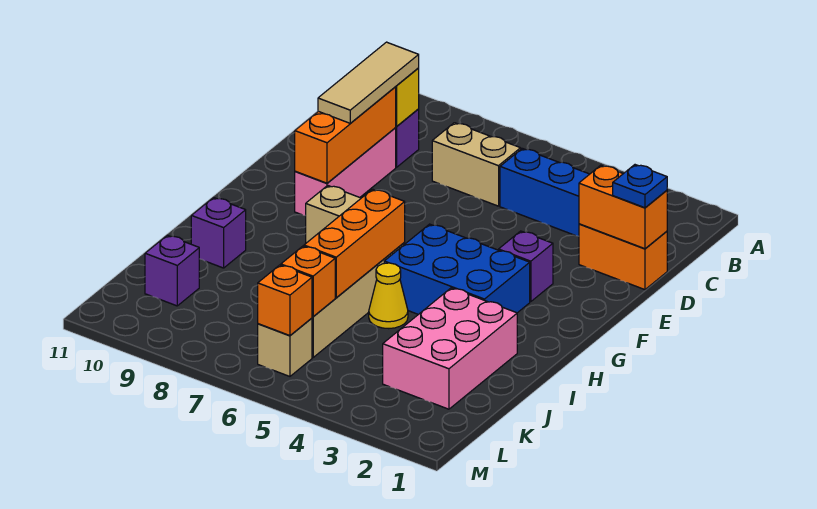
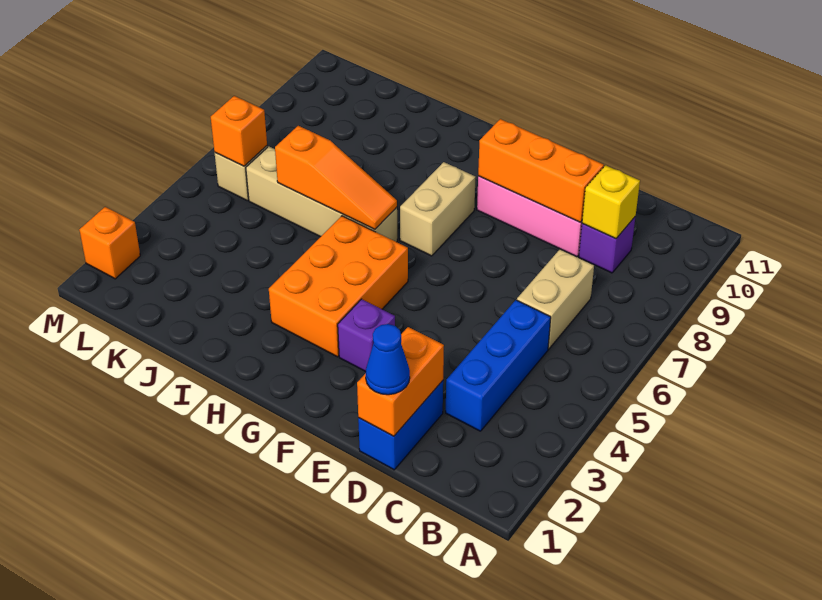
tan 1x3 tile [318,42,419,123] -> none
orange 1x2 brick [579,224,667,290] -> blue 1x2 brick [358,381,443,470]
blue 1x1 plate [613,165,667,208] -> blue 1x1 cone [366,324,410,395]
blue 2x3 brick [384,224,530,314] -> orange 2x3 brick [269,216,408,357]
orange 1x3 brick [304,189,405,298] -> orange 1x3 slope [275,126,397,230]
pink 2x3 brick [383,288,517,409] -> none
yellow 1x1 cone [369,263,408,329] -> none
purple 1x1 brick [191,198,246,268] -> none
orange 1x1 brick [281,246,335,317] -> orange 1x1 brick moved to [80,207,140,279]
purple 1x1 brick [145,235,199,306] -> none

